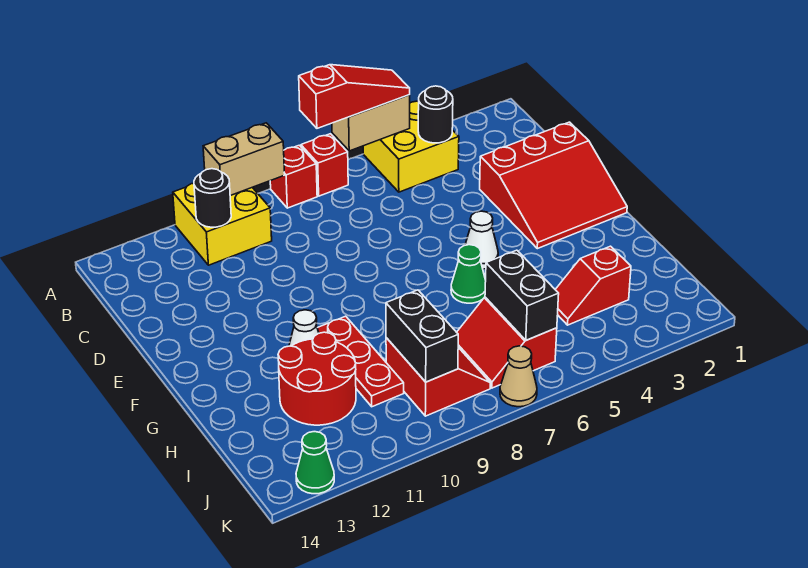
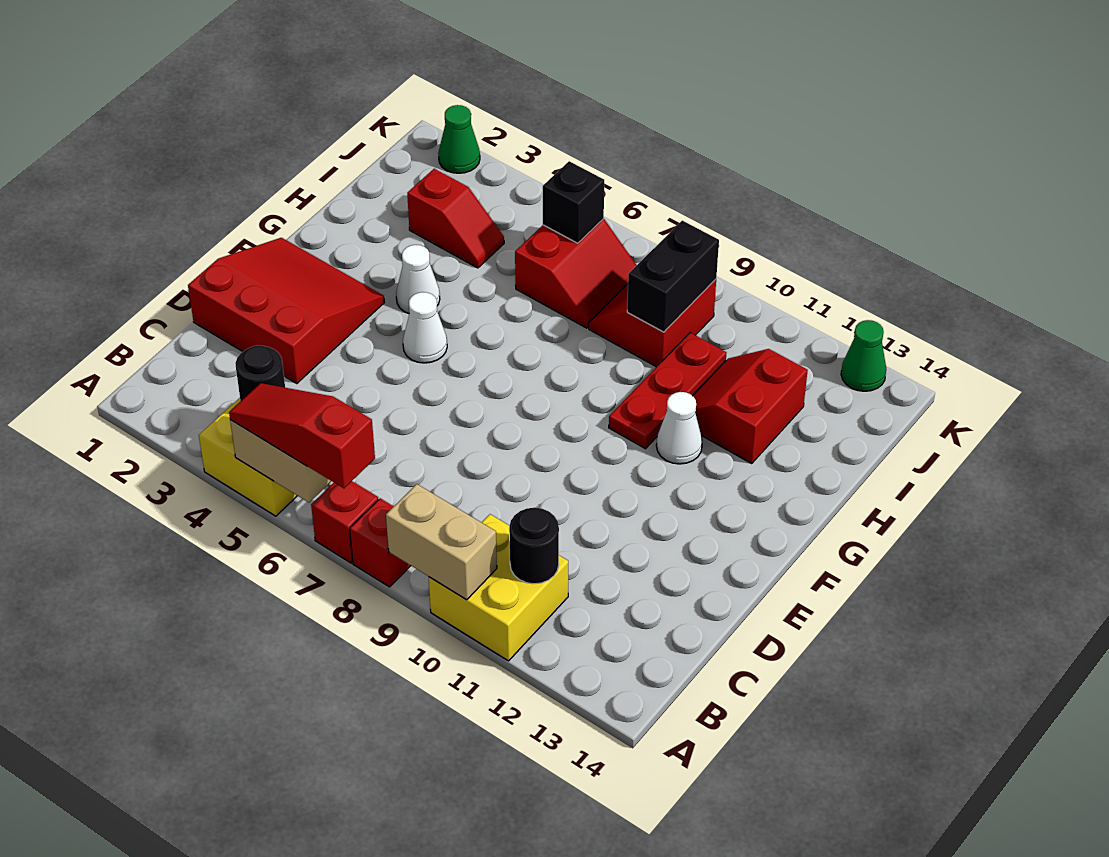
none -> white 1x1 cone [396,245,440,313]
green 1x1 cone [451,245,486,303] -> green 1x1 cone moved to [438,105,480,173]
red 2x2 round brick [278,332,356,425] -> red 2x2 slope [693,349,808,463]
black 1x2 brick [485,250,559,340] -> black 1x1 brick [543,161,604,243]
tan 1x1 cone [500,346,537,407] -> none

